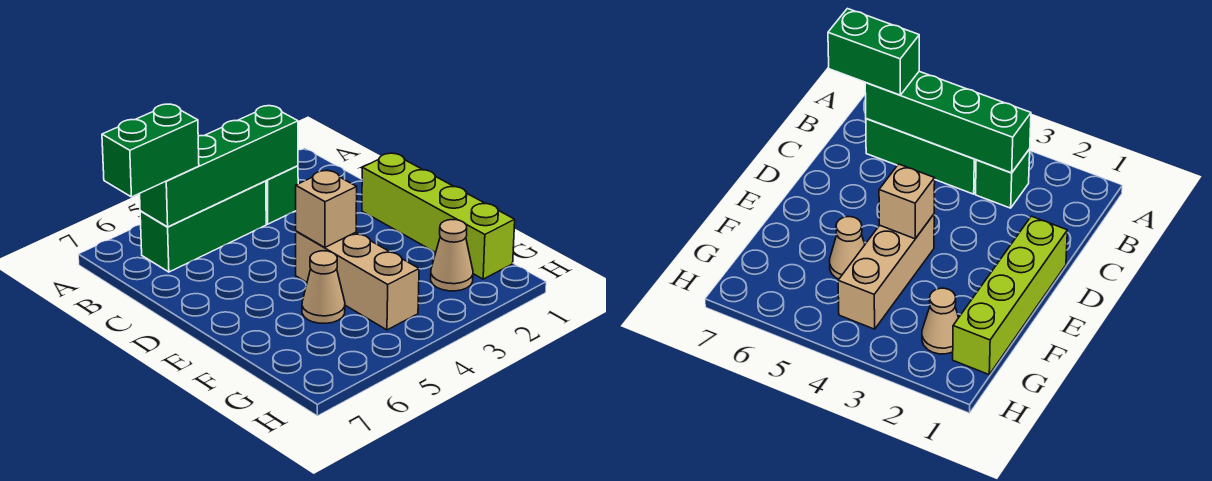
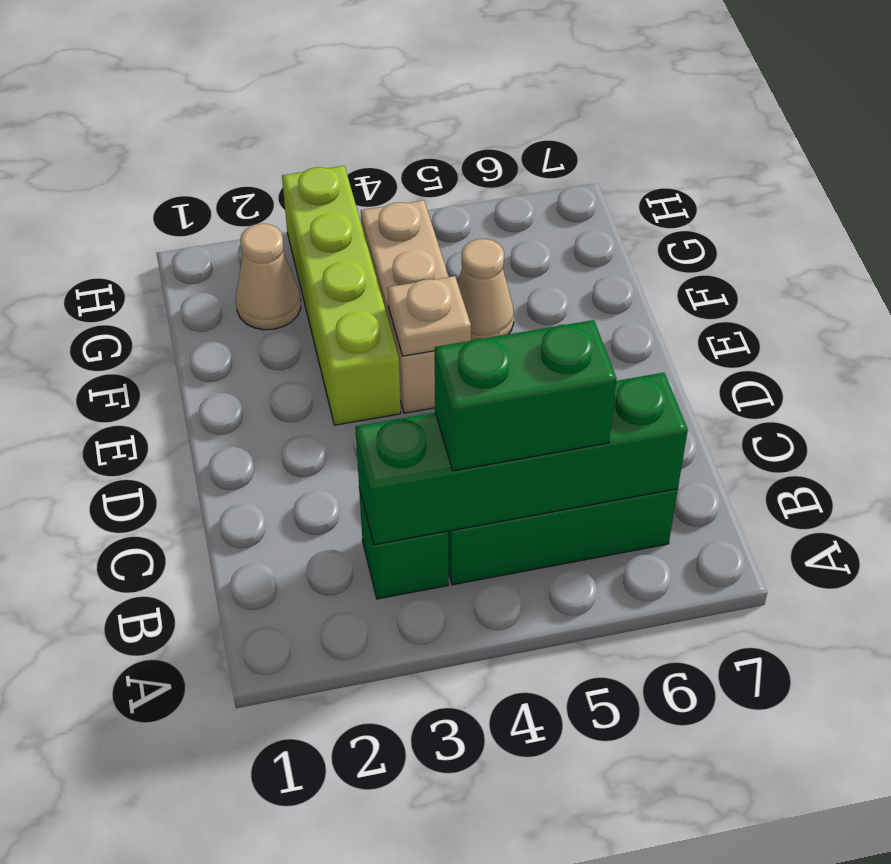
green 1x2 brick [102,104,199,197] -> green 1x2 brick moved to [435,320,617,471]
lime 1x4 brick [362,153,515,279] -> lime 1x4 brick moved to [282,166,401,425]
tan 1x1 brick [296,170,357,247] -> tan 1x1 plate [388,276,471,356]

